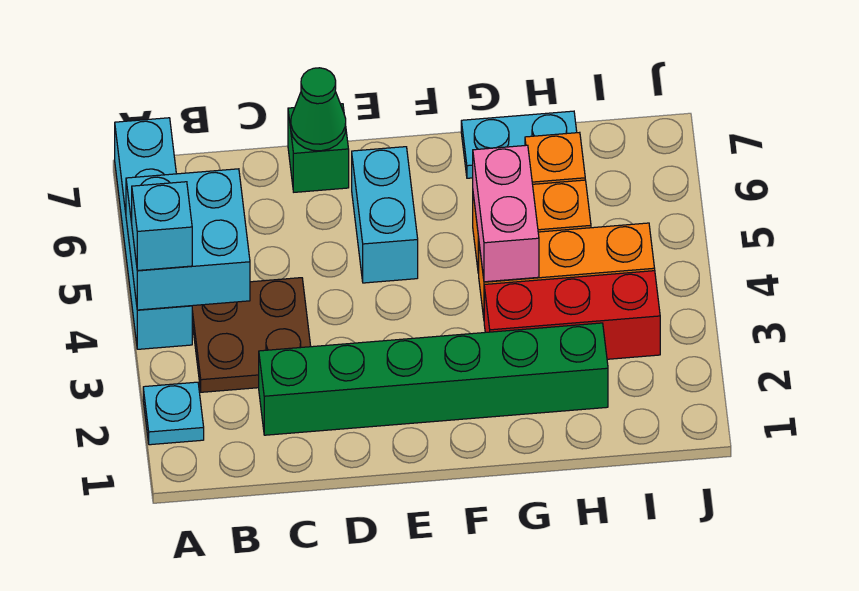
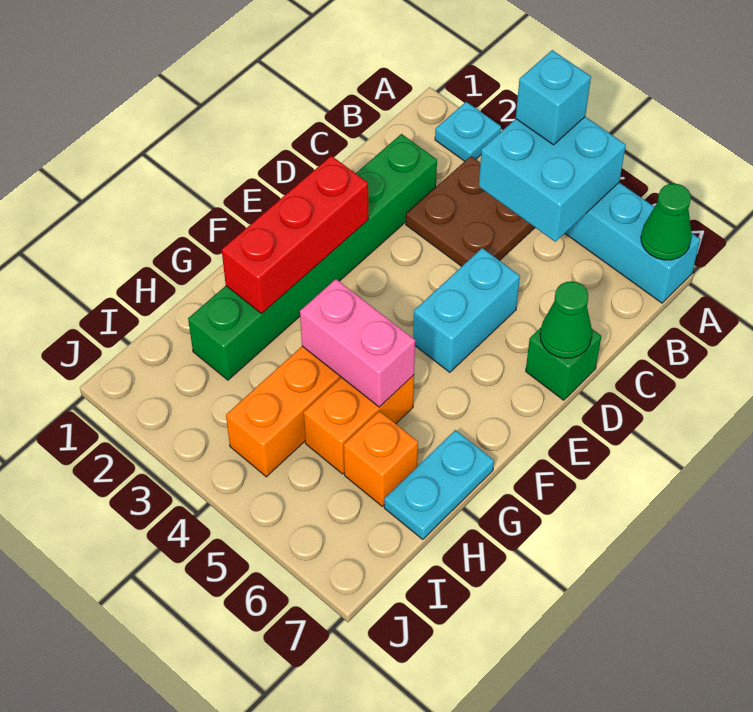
none -> green 1x1 cone [641,183,692,260]
cyan 1x2 brick [352,147,418,283] -> cyan 1x2 brick turned to [413,248,520,372]
red 1x3 brick [484,271,660,359] -> red 1x3 brick moved to [222,156,368,314]

